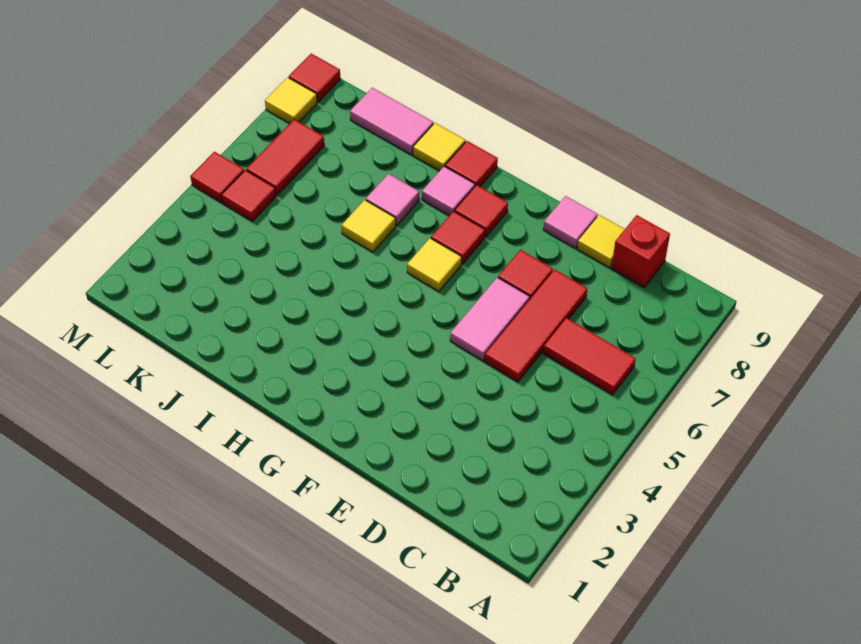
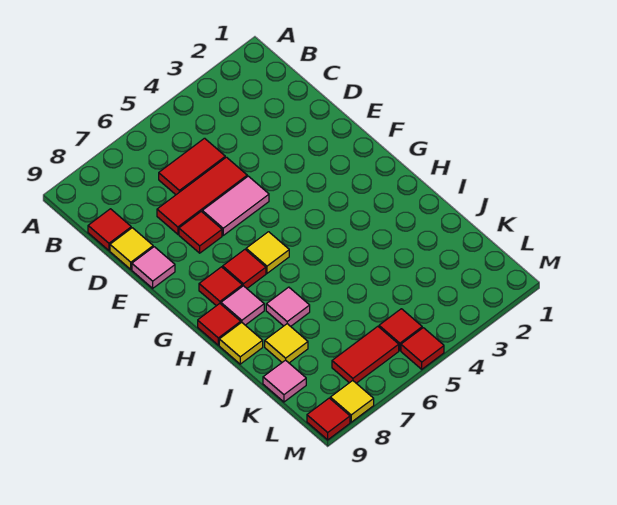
red 1x2 tile [543,318,636,395] -> red 1x2 tile turned to [159,138,225,195]
red 1x1 brick [611,215,670,287] -> red 1x1 tile [88,209,131,250]
yellow 1x1 tile [341,200,396,252] -> yellow 1x1 tile moved to [265,324,308,363]
pink 1x2 tile [350,88,433,155] -> pink 1x1 tile [263,360,306,402]

